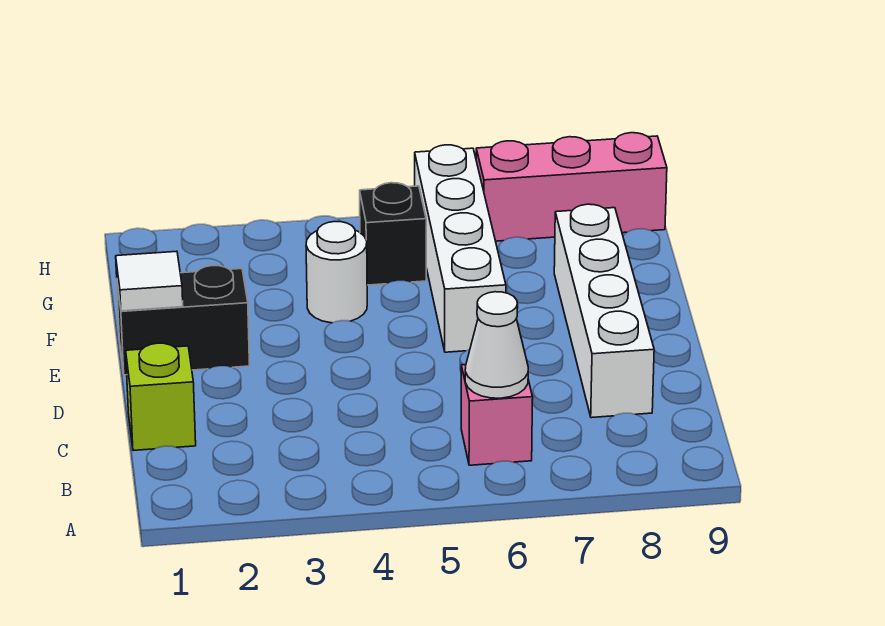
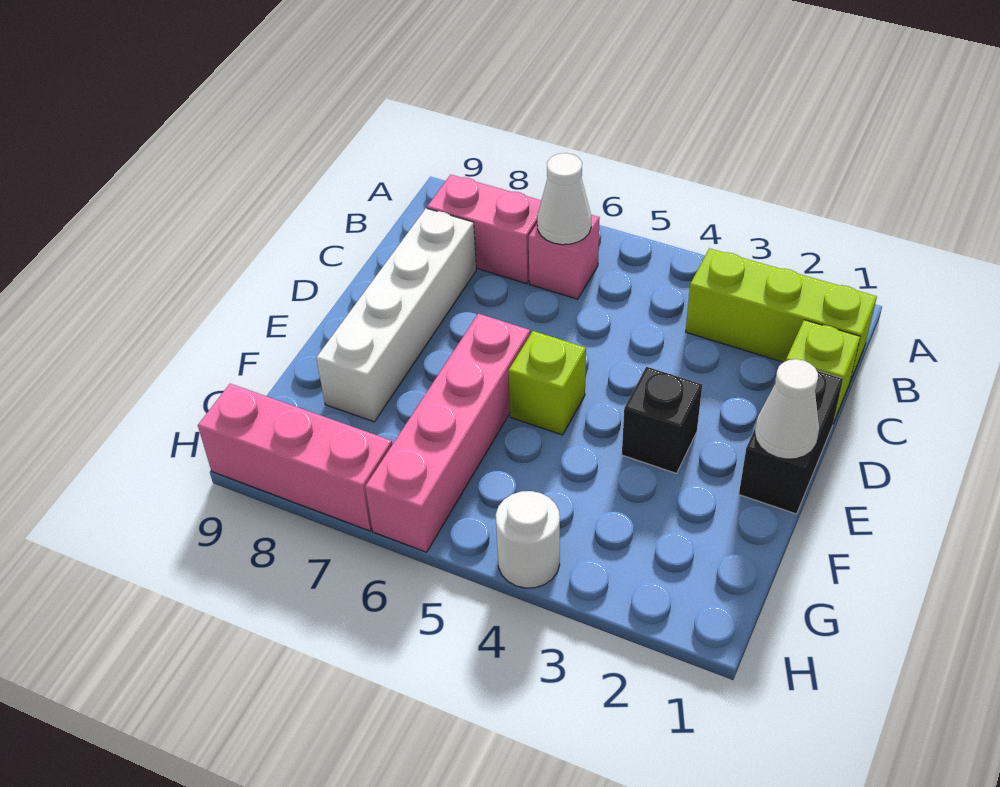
none -> lime 1x3 brick [686,248,877,381]
none -> pink 1x2 brick [427,175,541,284]
black 1x2 brick [117,266,250,375] -> black 1x2 brick turned to [739,371,843,514]
white 1x1 tile [116,251,183,311] -> white 1x1 cone [755,359,819,459]
none -> lime 1x1 brick [509,331,586,435]
white 1x4 brick [415,145,506,352] -> pink 1x4 brick [365,314,530,552]
white 1x1 round brick [306,221,367,323] -> white 1x1 round brick moved to [496,491,560,588]
black 1x1 brick [360,183,426,285] -> black 1x1 brick moved to [622,367,702,473]

